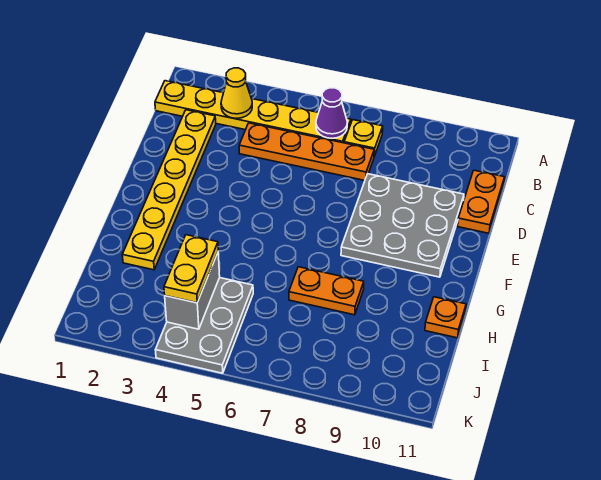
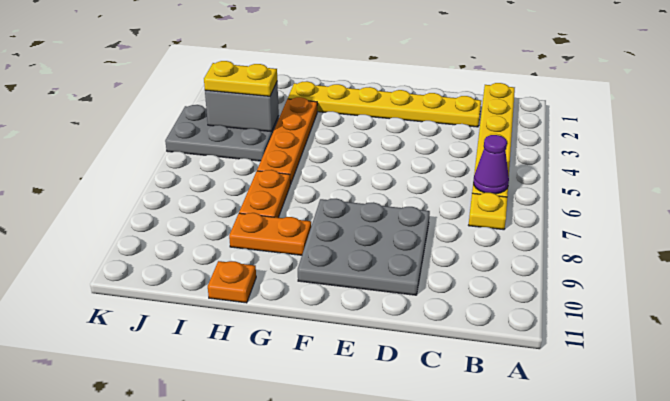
yellow 1x1 cone [221,68,252,118] -> none
orange 1x4 plate [239,123,374,180] -> orange 1x4 plate moved to [257,97,317,184]
orange 1x2 plate [458,170,505,233] -> orange 1x2 plate moved to [229,213,311,255]

